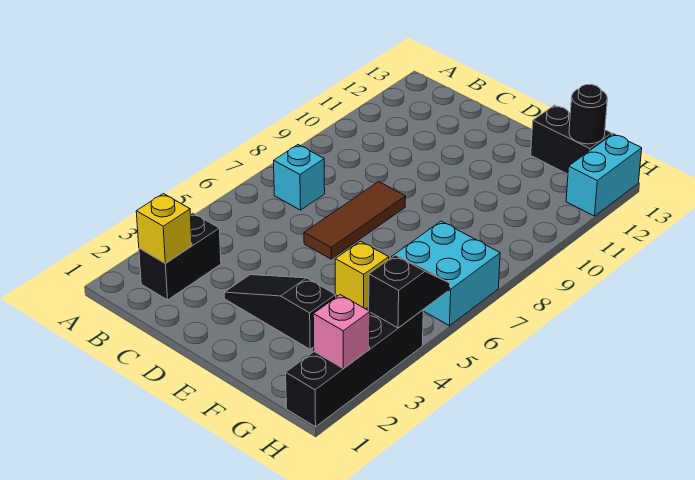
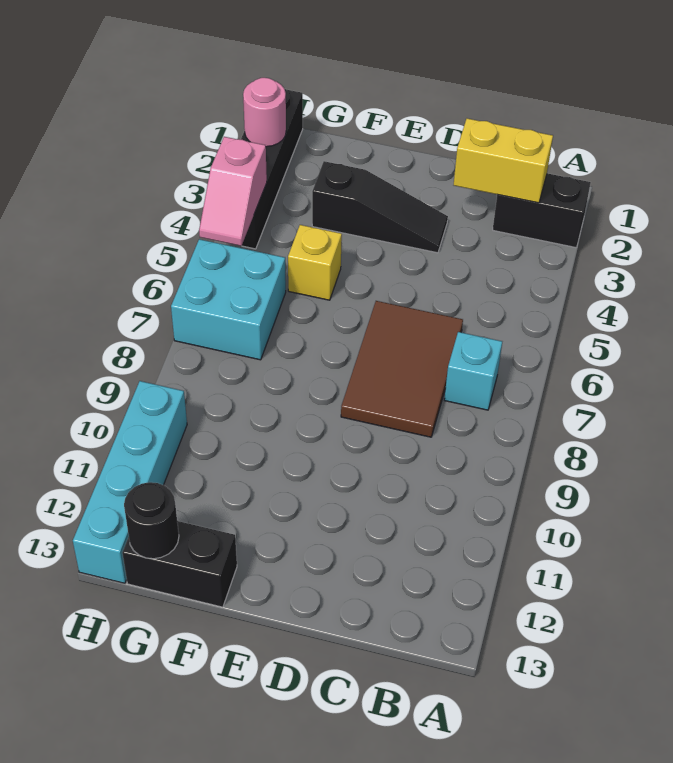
black 1x2 brick [139,213,221,300] -> black 1x2 brick turned to [493,173,591,248]
yellow 1x1 brick [136,194,192,263] -> yellow 1x2 brick [454,118,553,203]
brown 1x3 tile [304,182,406,259] -> brown 2x3 tile [341,301,463,437]
pink 1x1 brick [313,295,370,369] -> pink 1x1 round brick [243,78,286,147]
black 1x2 slope [369,255,450,328] -> pink 1x2 slope [199,137,267,246]
cyan 1x2 brick [566,134,642,216] -> cyan 1x4 brick [73,381,187,583]

